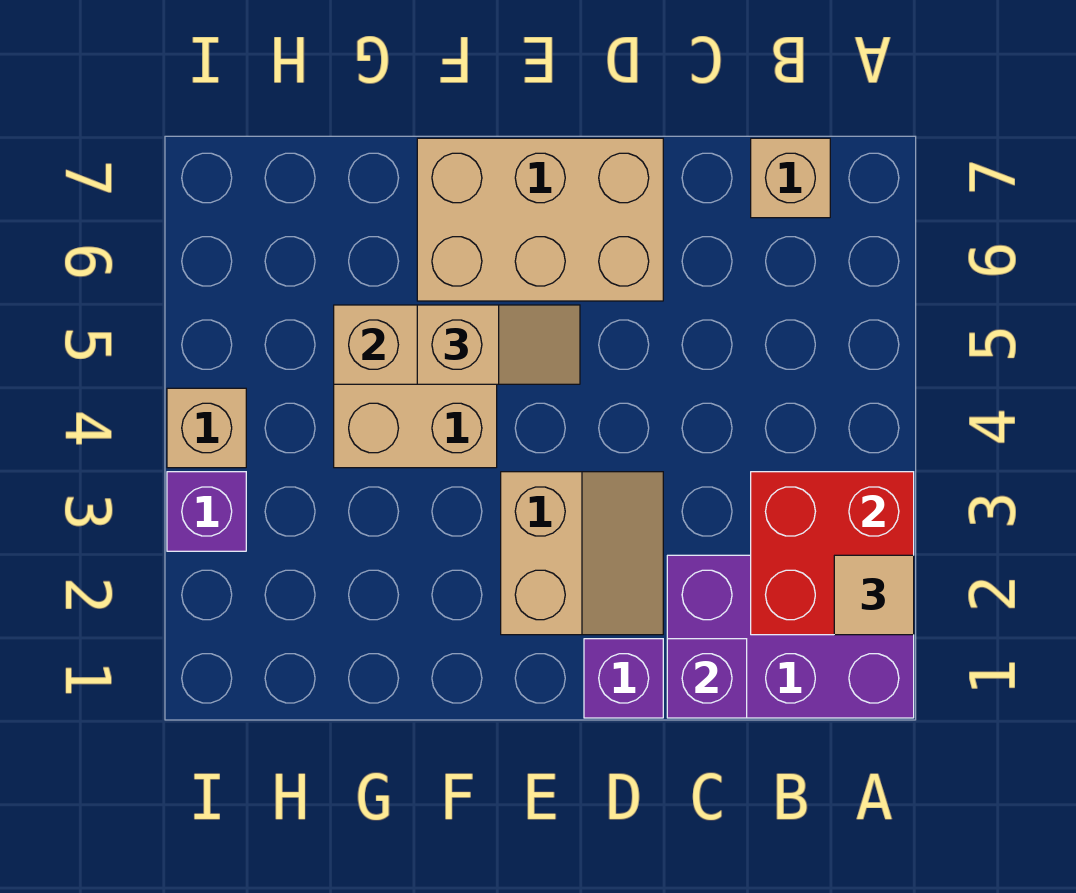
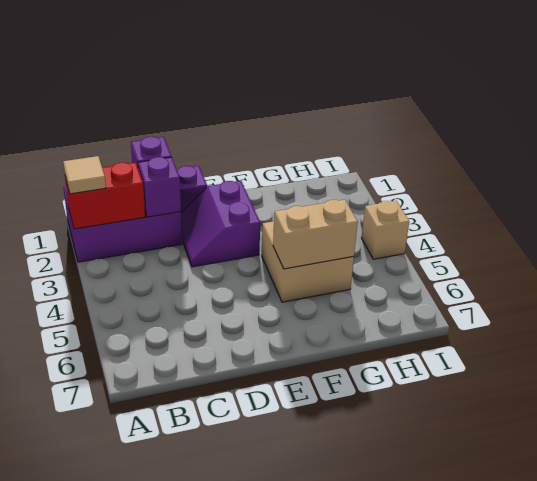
red 2x2 brick [751,472,914,635] -> red 1x2 brick [65,163,145,229]
tan 1x1 brick [751,138,830,218] -> none
tan 2x2 slope [501,472,663,635] -> purple 2x2 slope [181,181,260,267]
tan 2x3 brick [417,138,663,301] -> none
tan 1x2 slope [417,305,580,384] -> none
purple 1x1 brick [167,472,246,551] -> purple 1x1 brick moved to [138,157,181,217]

